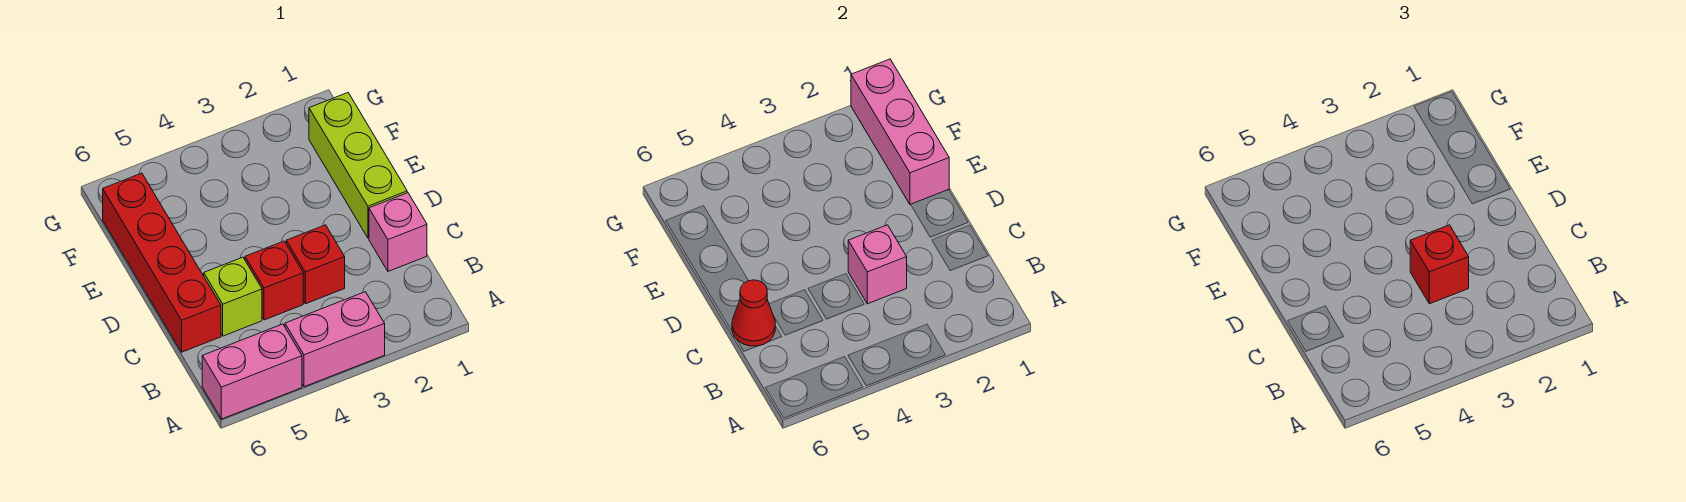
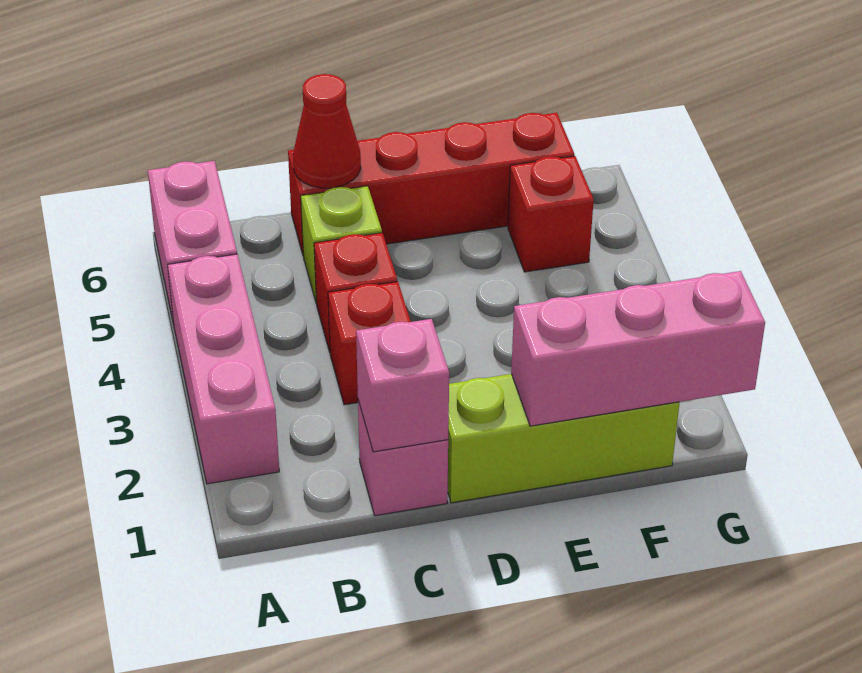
pink 1x2 brick [285,292,385,387] -> pink 1x3 brick [167,254,279,484]
pink 1x1 brick [848,225,907,304] -> pink 1x1 brick moved to [356,319,449,452]
red 1x1 brick [1410,225,1469,304] -> red 1x1 brick moved to [508,156,594,272]

